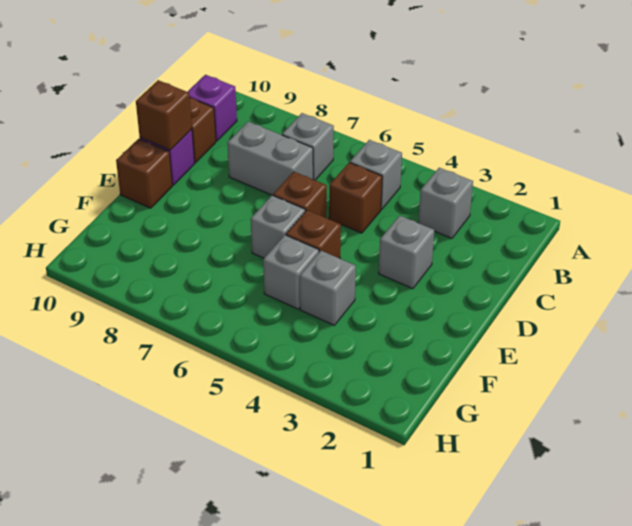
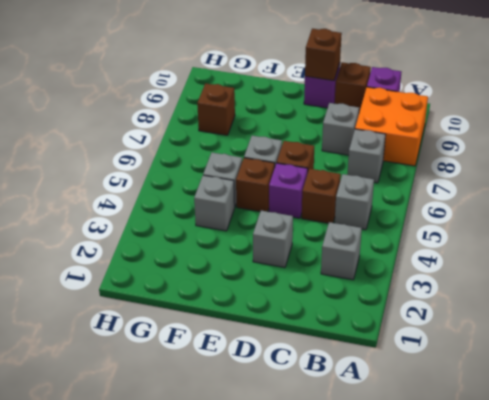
none -> orange 2x2 brick [355,87,428,166]
grey 1x2 brick [227,122,313,195] -> grey 1x1 brick [322,103,359,155]
none -> purple 1x1 brick [269,163,308,218]
brown 1x1 brick [116,139,172,208] -> brown 1x1 brick moved to [197,83,235,135]

